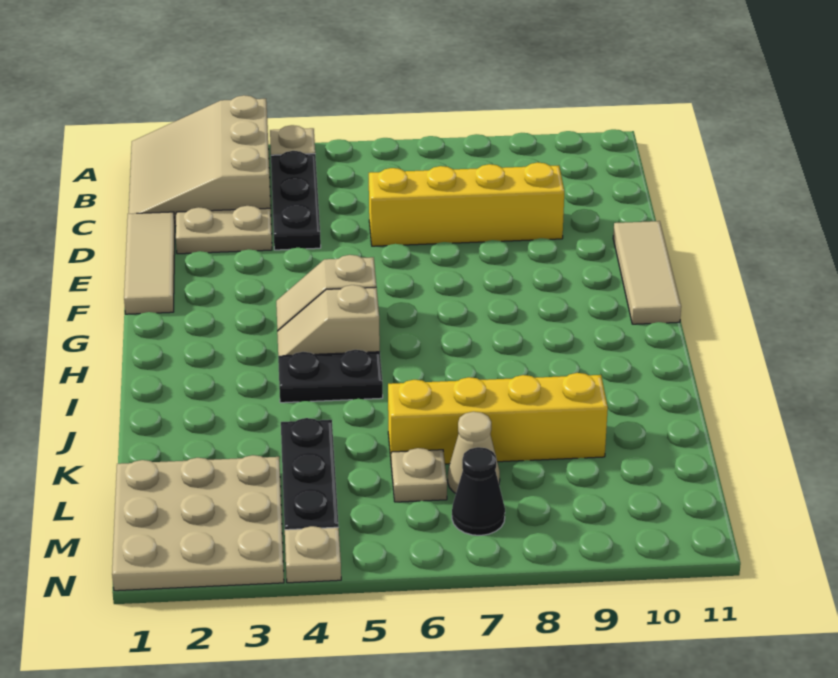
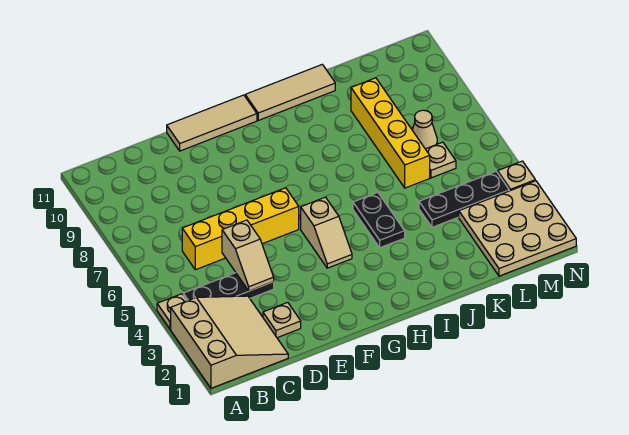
tan 3x3 slope [129,95,271,226] -> tan 3x3 slope turned to [171,296,288,388]
tan 1x3 tile [124,212,175,314] -> tan 1x3 tile moved to [245,64,335,120]
tan 1x2 plate [176,206,272,254] -> tan 1x1 plate [263,302,301,338]
yellow 1x4 brick [369,162,564,246] -> yellow 1x4 brick turned to [182,188,299,270]
tan 1x2 slope [277,285,380,356] -> tan 1x2 slope moved to [222,220,274,291]
black 1x1 cone [452,447,505,535] -> none

